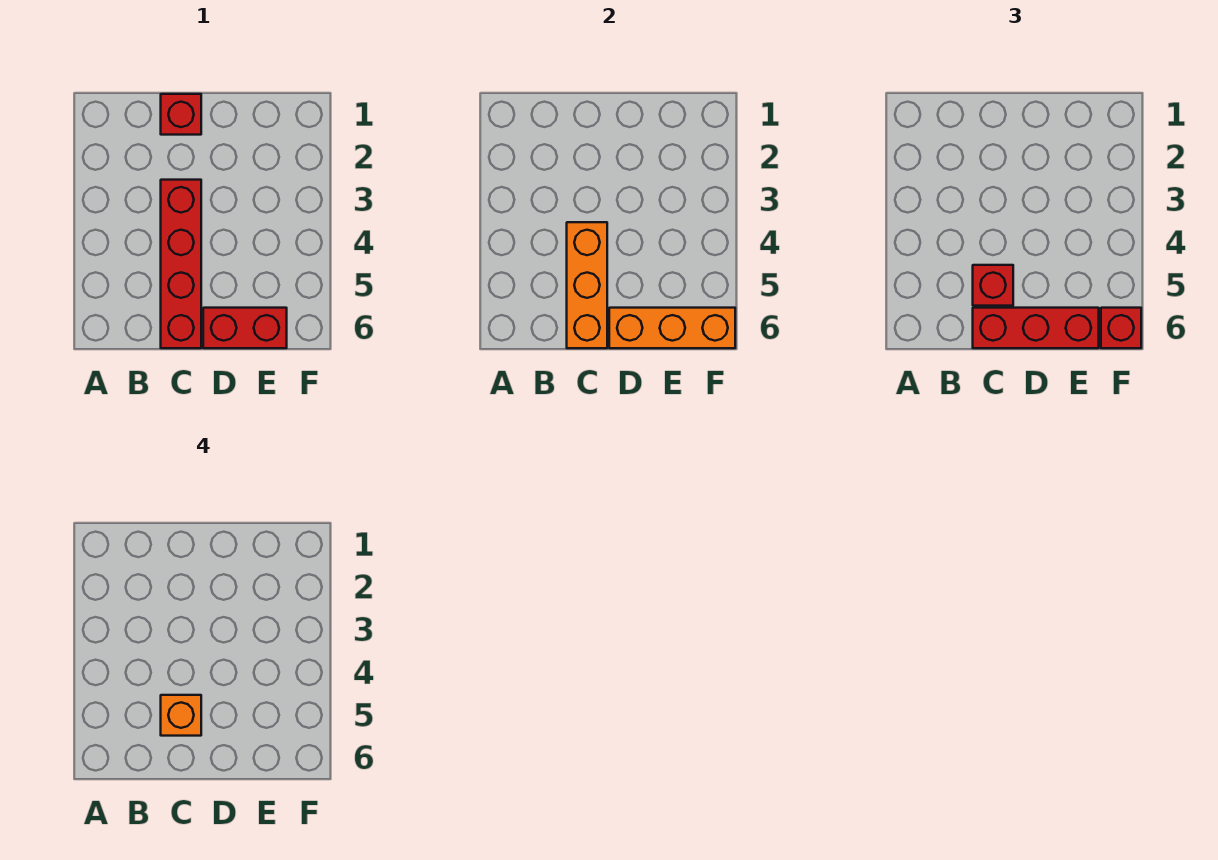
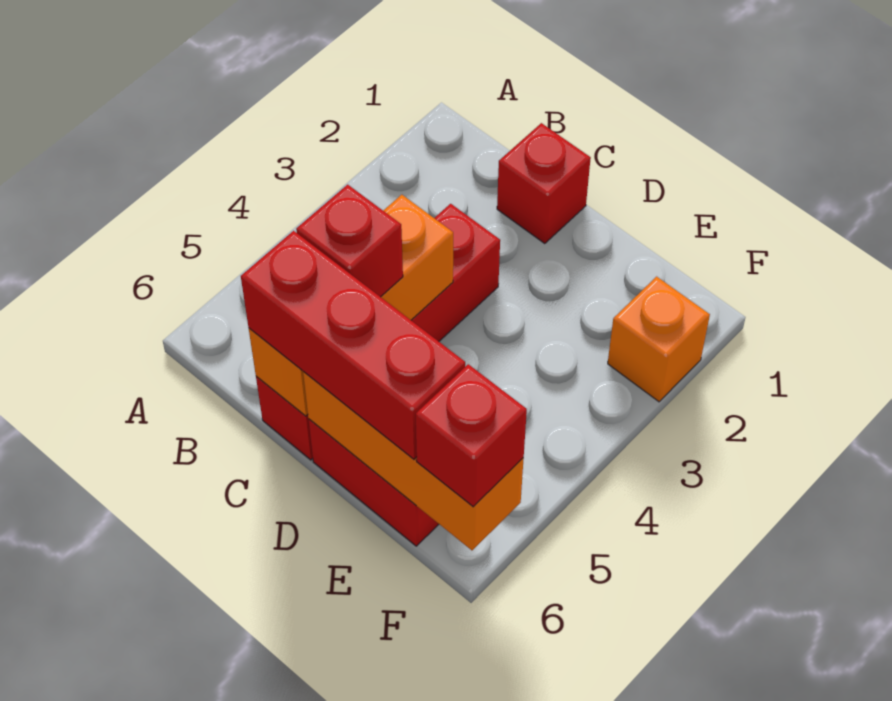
orange 1x1 brick [161,695,201,736] -> orange 1x1 brick moved to [608,277,710,402]

